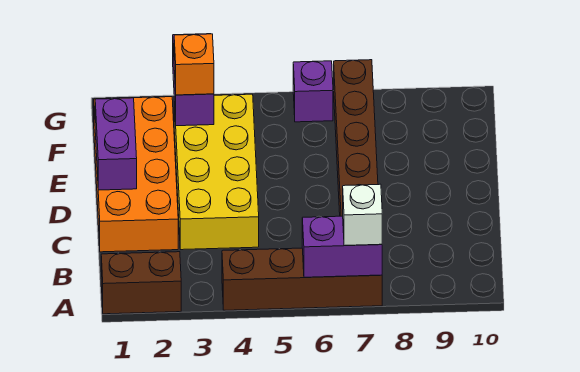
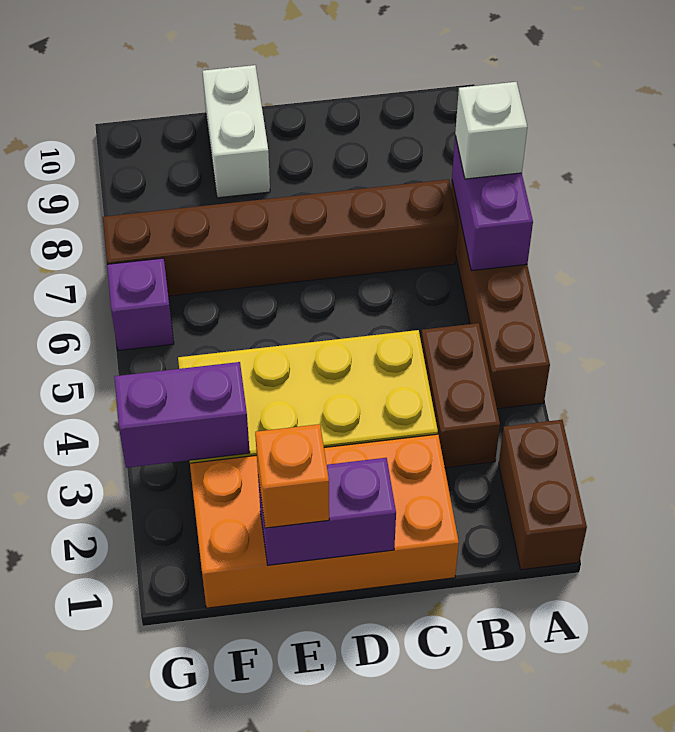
none -> brown 1x2 brick [421,323,500,468]
none -> white 1x2 brick [203,65,270,198]
orange 1x1 brick [174,34,214,95] -> orange 1x1 brick moved to [255,424,329,528]

